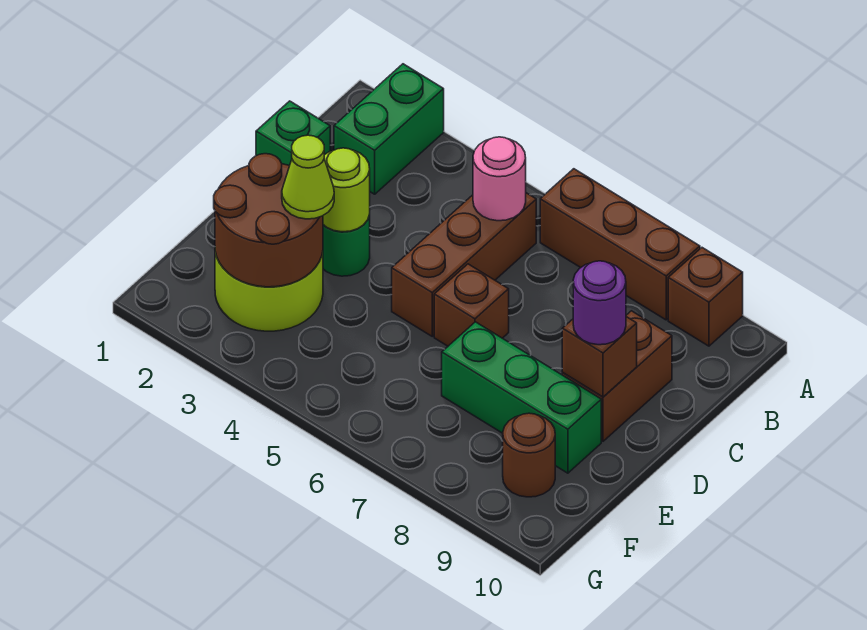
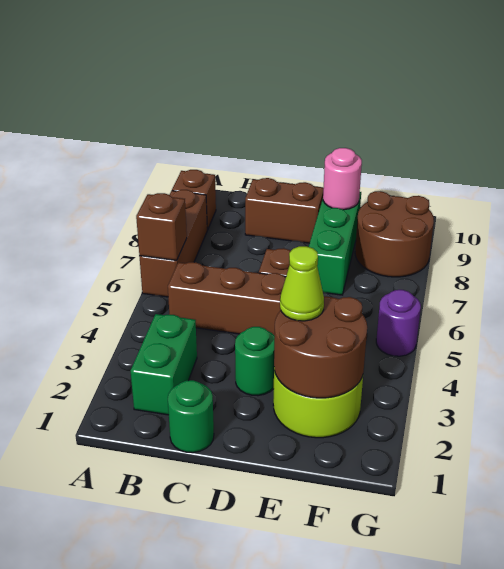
green 1x2 brick [334,64,444,194] -> green 1x2 brick turned to [131,314,197,415]
pink 1x1 round brick [473,137,526,221] -> pink 1x1 round brick moved to [323,148,362,210]
green 1x1 brick [256,101,330,166] -> green 1x1 round brick [168,380,214,453]
lime 1x1 round brick [323,148,370,232] -> none
brown 1x1 brick [562,317,637,397] -> brown 1x1 brick moved to [136,193,187,260]
purple 1x1 round brick [573,261,626,345] -> purple 1x1 round brick moved to [376,290,421,356]
brown 1x1 round brick [503,413,555,497] -> brown 2x2 round brick [355,191,434,277]

